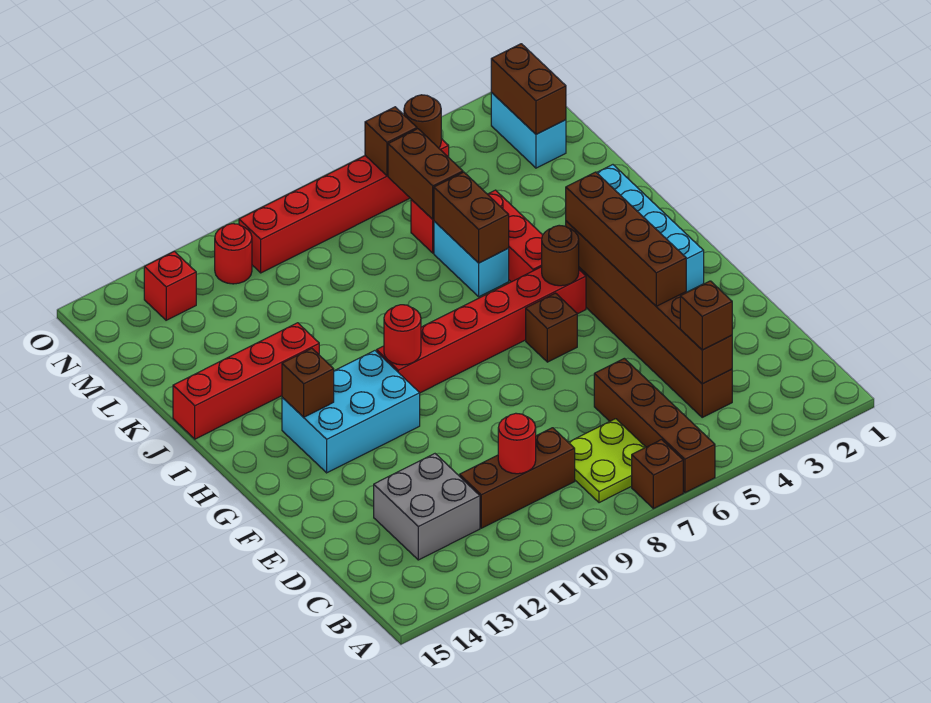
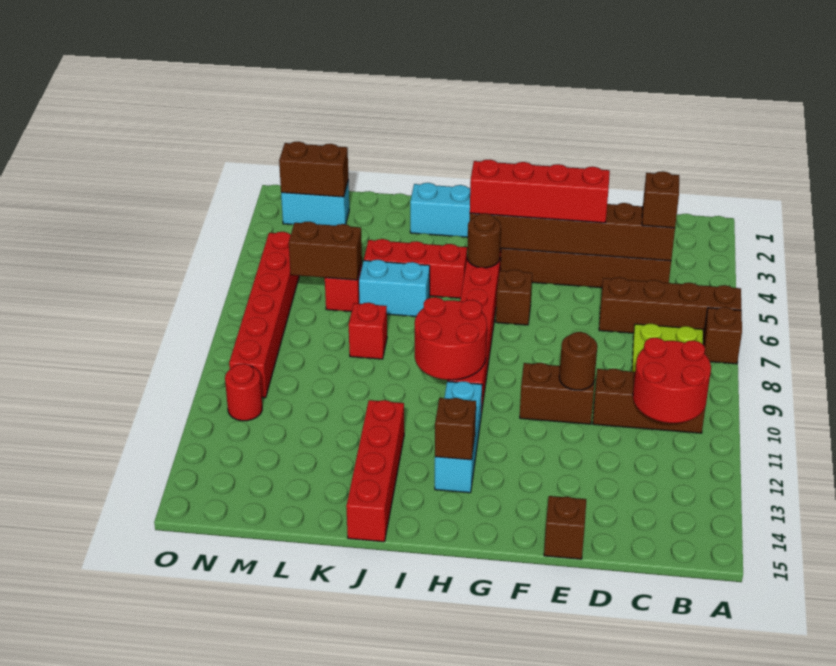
brown 1x3 brick [460,428,575,528] -> brown 1x3 brick turned to [593,369,705,433]
red 1x1 round brick [498,413,536,474] -> red 2x2 round brick [633,338,711,423]
grey 2x2 brick [374,454,480,560] -> none
brown 1x4 brick [566,172,686,306] -> red 1x4 brick [470,160,610,223]
cyan 2x3 brick [282,351,420,473] -> cyan 1x3 brick [435,381,482,493]
red 1x1 round brick [384,305,421,365] -> red 2x2 round brick [415,297,487,380]
brown 1x2 brick [434,172,509,263] -> brown 1x2 brick moved to [520,363,594,424]
brown 1x1 round brick [404,95,441,148] -> brown 1x1 round brick moved to [559,332,597,390]
brown 1x1 brick [365,107,417,176] -> brown 1x1 brick moved to [544,496,586,559]
red 1x1 brick [144,251,196,320] -> red 1x1 brick moved to [349,303,387,359]

